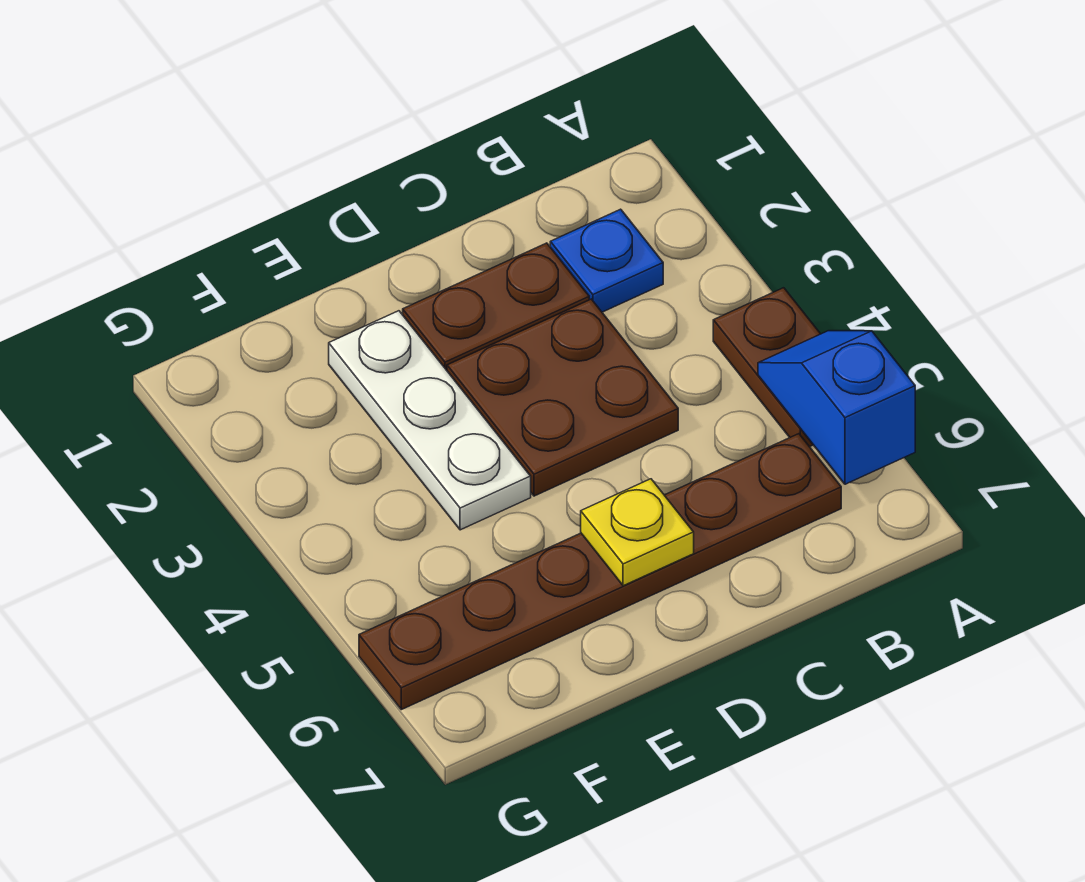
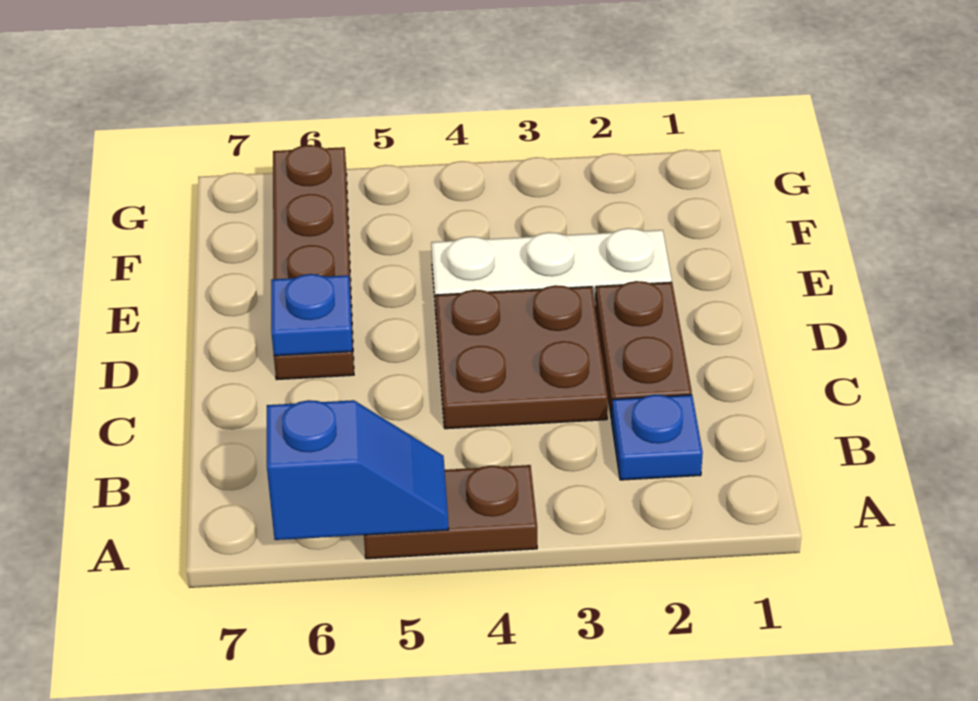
brown 1x6 plate [359,434,841,710] -> brown 1x4 plate [273,145,354,380]
yellow 1x1 plate [581,479,694,586] -> blue 1x1 plate [271,274,353,356]

